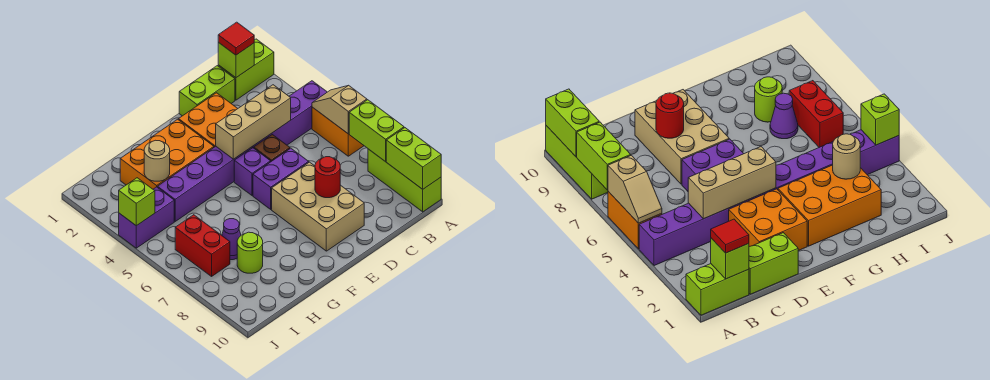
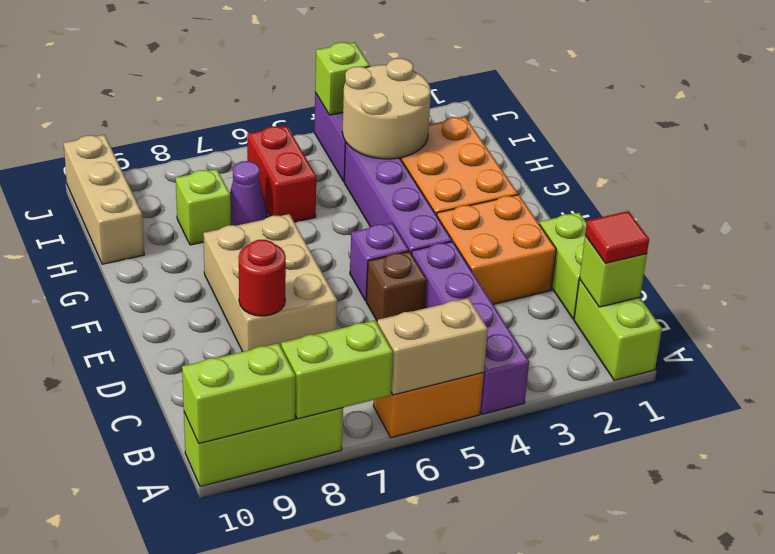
tan 1x2 slope [312,85,367,134] -> tan 1x2 brick [377,298,488,395]
tan 1x3 brick [216,85,291,159] -> tan 1x3 brick moved to [64,135,144,264]
purple 1x2 brick [253,148,309,209] -> none
tan 2x3 brick [272,162,364,251] -> tan 2x3 brick turned to [203,214,337,352]
tan 1x1 round brick [144,140,170,181] -> tan 2x2 round brick [342,58,431,159]
lime 1x1 round brick [237,232,263,273] -> lime 1x1 brick [176,169,231,245]
red 1x2 brick [175,215,230,276] -> red 1x2 brick turned to [247,126,316,222]

